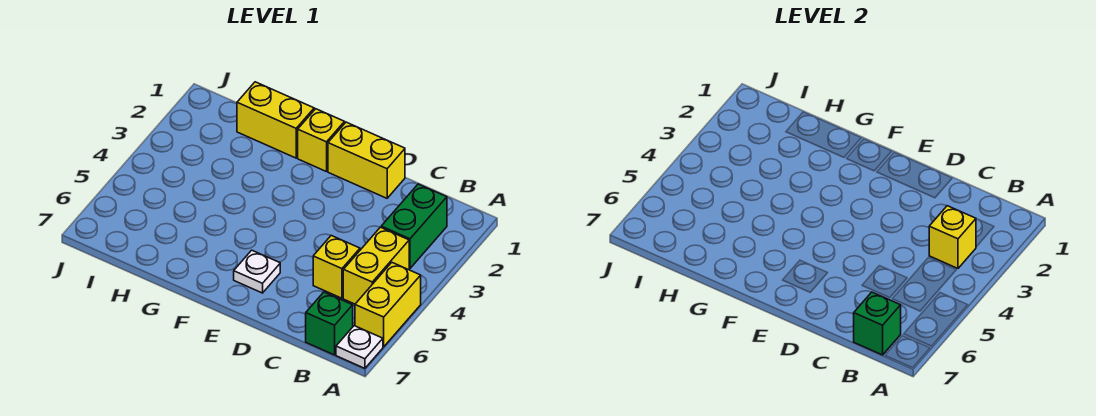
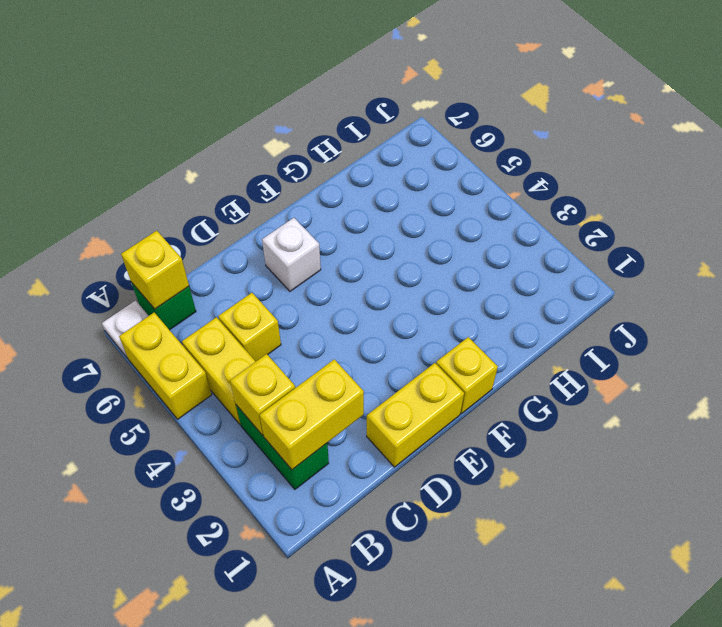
green 1x1 brick [854,292,901,355] -> yellow 1x1 brick [121,231,189,309]
white 1x1 plate [234,250,280,293] -> white 1x1 brick [262,218,321,291]
yellow 1x2 brick [237,82,314,158] -> yellow 1x2 brick moved to [260,359,364,470]

